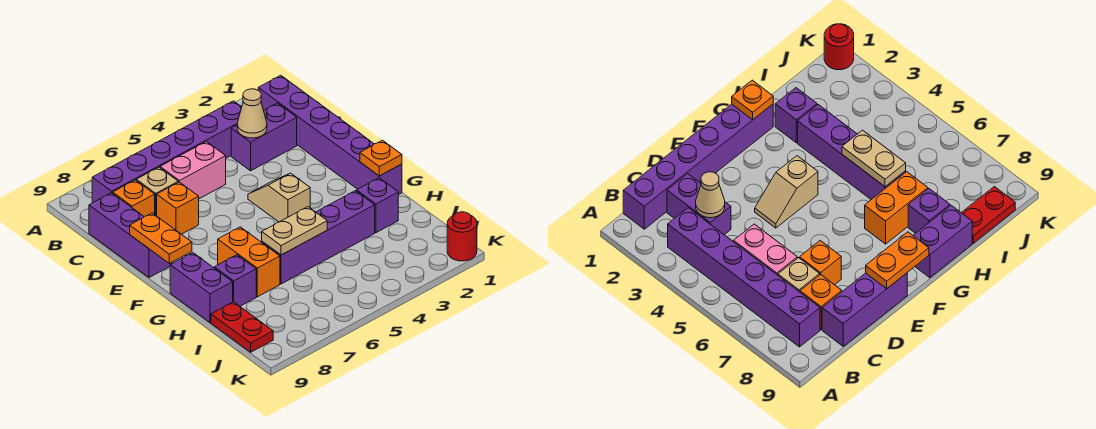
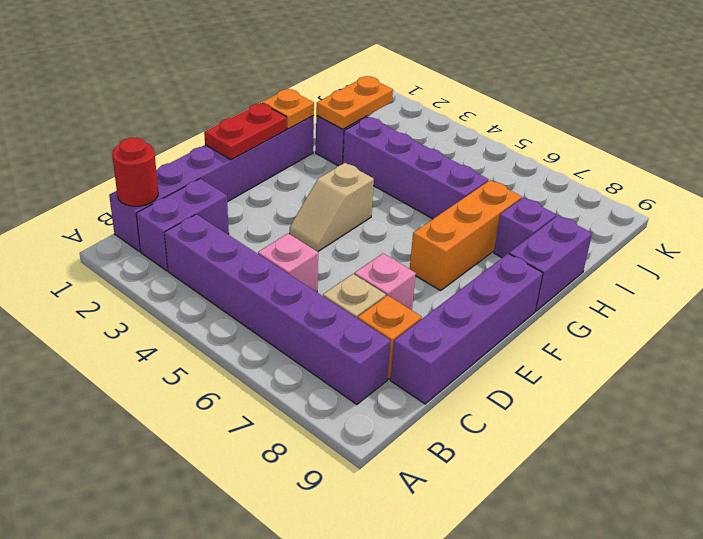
purple 1x2 brick [231,103,297,171] -> purple 1x2 brick turned to [136,179,229,271]
tan 1x1 cone [237,89,267,138] -> none
pink 1x2 brick [160,142,226,199] -> pink 1x1 brick [258,234,318,292]
purple 1x3 brick [89,193,172,278] -> purple 1x4 brick [390,253,543,404]
orange 1x1 brick [157,182,199,234] -> pink 1x1 brick [354,253,416,310]
orange 1x2 plate [130,213,192,263] -> orange 1x2 plate moved to [316,76,393,129]
orange 1x2 brick [218,227,280,297] -> orange 1x3 brick [410,180,522,291]
tan 1x2 plate [262,207,327,255] -> none
red 1x2 plate [211,302,273,352] -> red 1x2 plate moved to [204,103,287,160]
red 1x1 round brick [447,212,477,261] -> red 1x1 round brick moved to [112,138,158,206]

